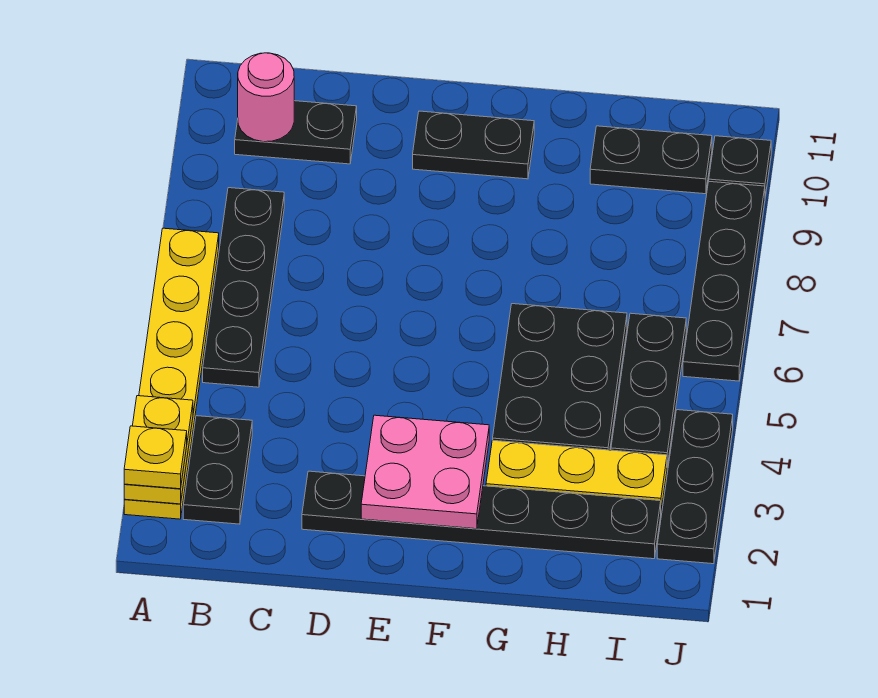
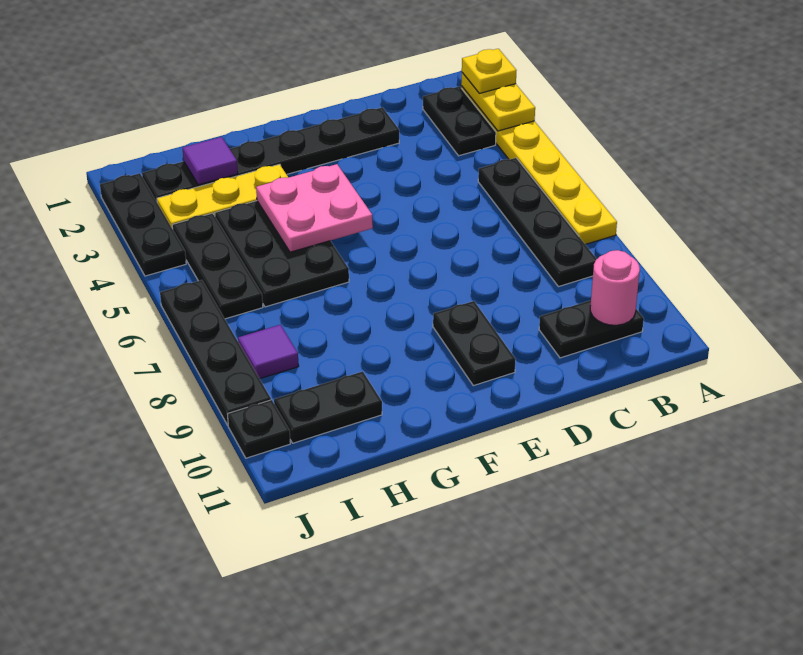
pink 2x2 plate [361,415,489,529] -> pink 2x2 plate moved to [256,164,373,252]
black 1x2 plate [413,111,534,179] -> black 1x2 plate turned to [433,301,515,386]
none -> purple 1x1 tile [183,137,238,185]
none -> purple 1x1 tile [238,325,299,379]

